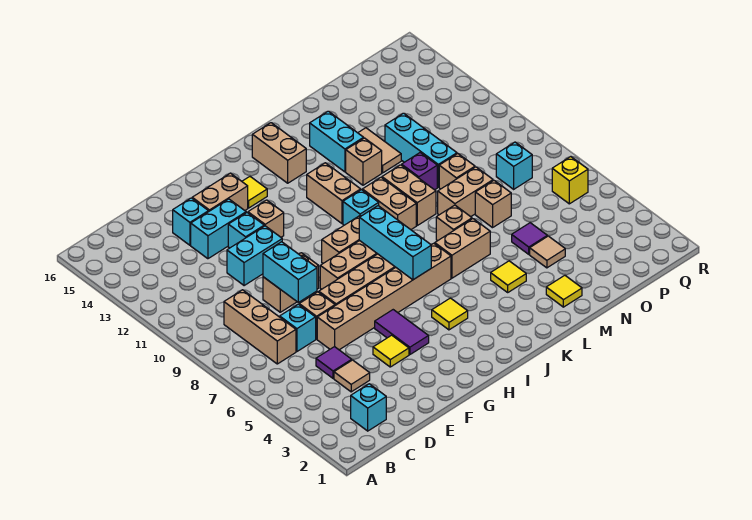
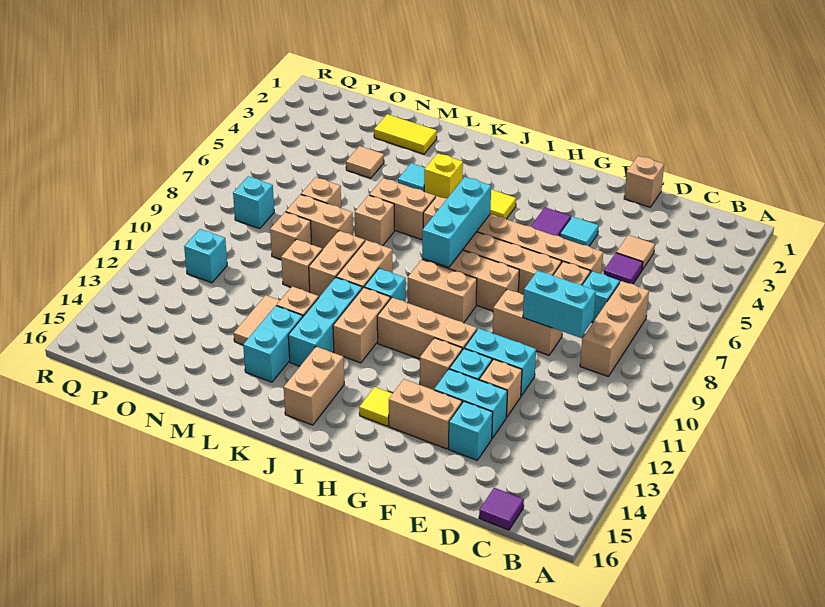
cyan 1x1 brick [351,384,386,431] -> cyan 1x1 brick moved to [184,229,227,283]
none -> tan 1x1 brick [624,156,664,207]
cyan 1x2 brick [263,242,317,302] -> cyan 1x2 brick turned to [523,271,596,338]
none -> tan 1x1 brick [479,359,522,417]
yellow 1x1 tile [373,335,409,367] -> cyan 1x1 tile [560,216,599,246]
none -> tan 1x3 brick [377,298,477,359]
yellow 1x1 tile [491,261,526,292] -> cyan 1x1 tile [398,163,425,191]
yellow 1x1 tile [546,275,582,307] -> yellow 1x2 tile [374,114,437,154]
purple 1x1 brick [402,153,437,190] -> tan 1x1 brick [281,239,322,292]
purple 1x1 tile [512,223,547,254] -> purple 1x1 tile moved to [479,488,524,530]
cyan 1x3 brick [385,113,457,187] -> cyan 1x3 brick moved to [288,277,362,366]
yellow 1x1 brick [552,157,588,204] -> yellow 1x1 brick moved to [424,153,463,198]

